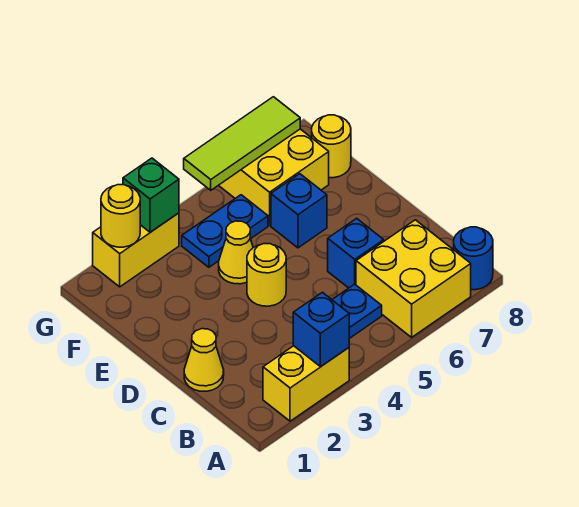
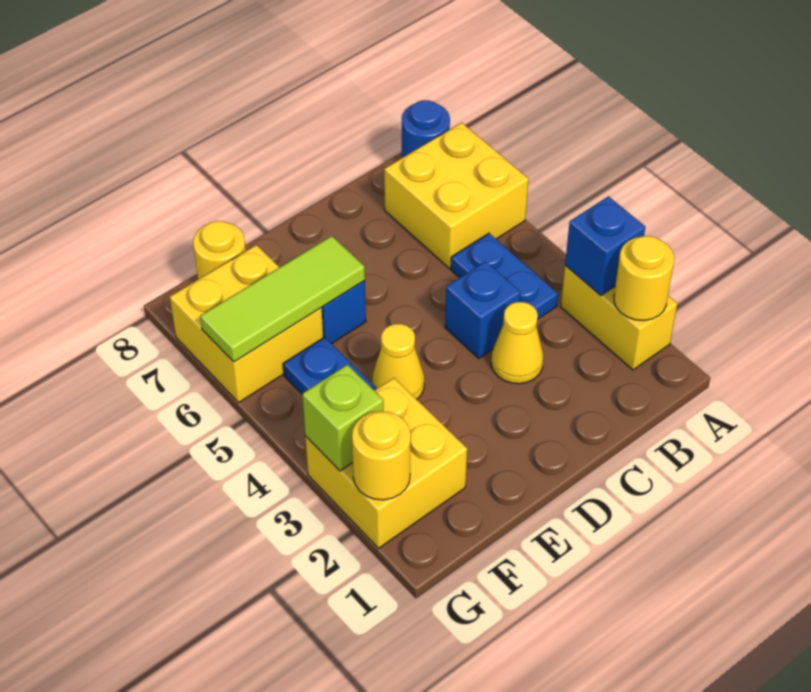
yellow 1x1 cone [184,329,224,391] -> yellow 1x1 cone moved to [491,302,543,384]
blue 1x1 brick [328,218,384,288] -> blue 1x1 brick moved to [445,261,520,358]
yellow 1x1 round brick [247,244,286,306] -> yellow 1x1 round brick moved to [614,236,674,321]
yellow 1x2 brick [93,213,179,287] -> yellow 2x2 brick [305,378,467,548]
green 1x1 brick [123,158,179,232] -> lime 1x1 brick [302,365,384,471]
lime 1x3 tile [184,97,300,190] -> lime 1x3 tile turned to [200,236,365,362]

